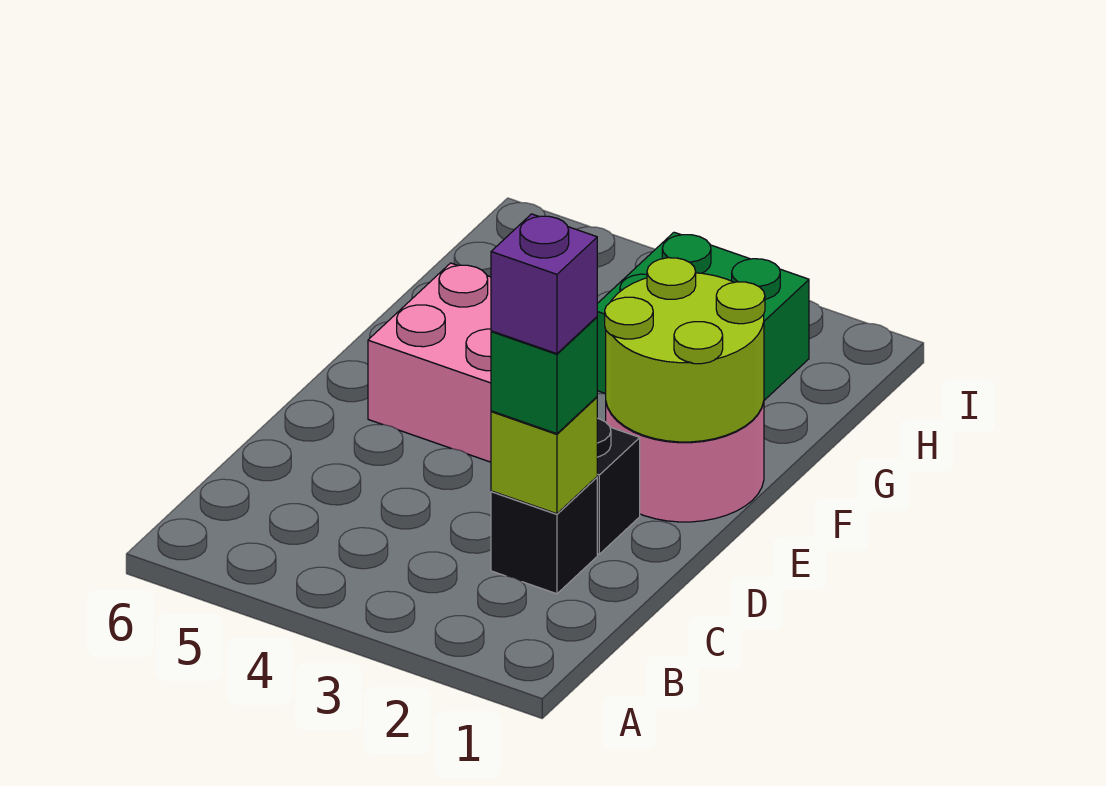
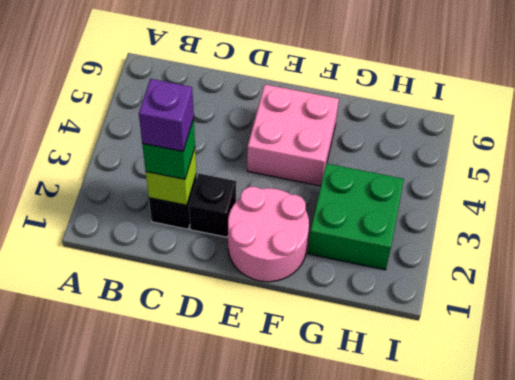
lime 2x2 round brick [605,258,765,442] -> none

